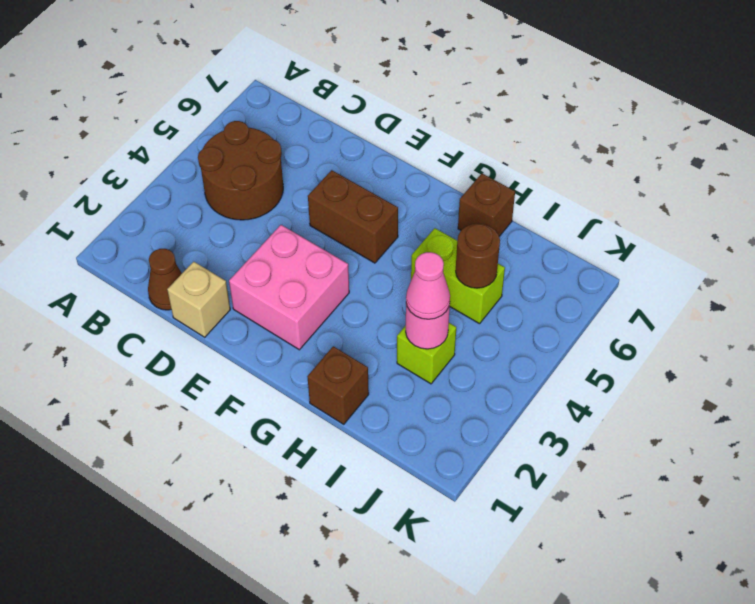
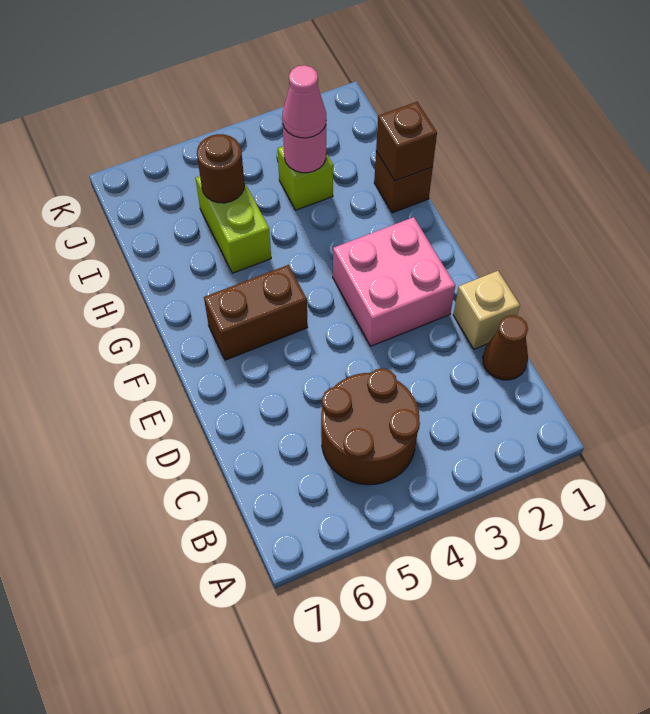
brown 1x2 brick [308,170,398,263] -> brown 1x2 brick turned to [204,265,308,360]
brown 1x1 brick [458,174,515,236] -> brown 1x1 brick moved to [376,102,437,181]

